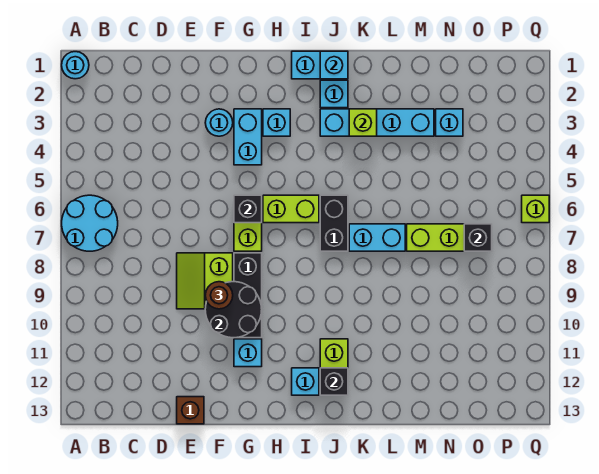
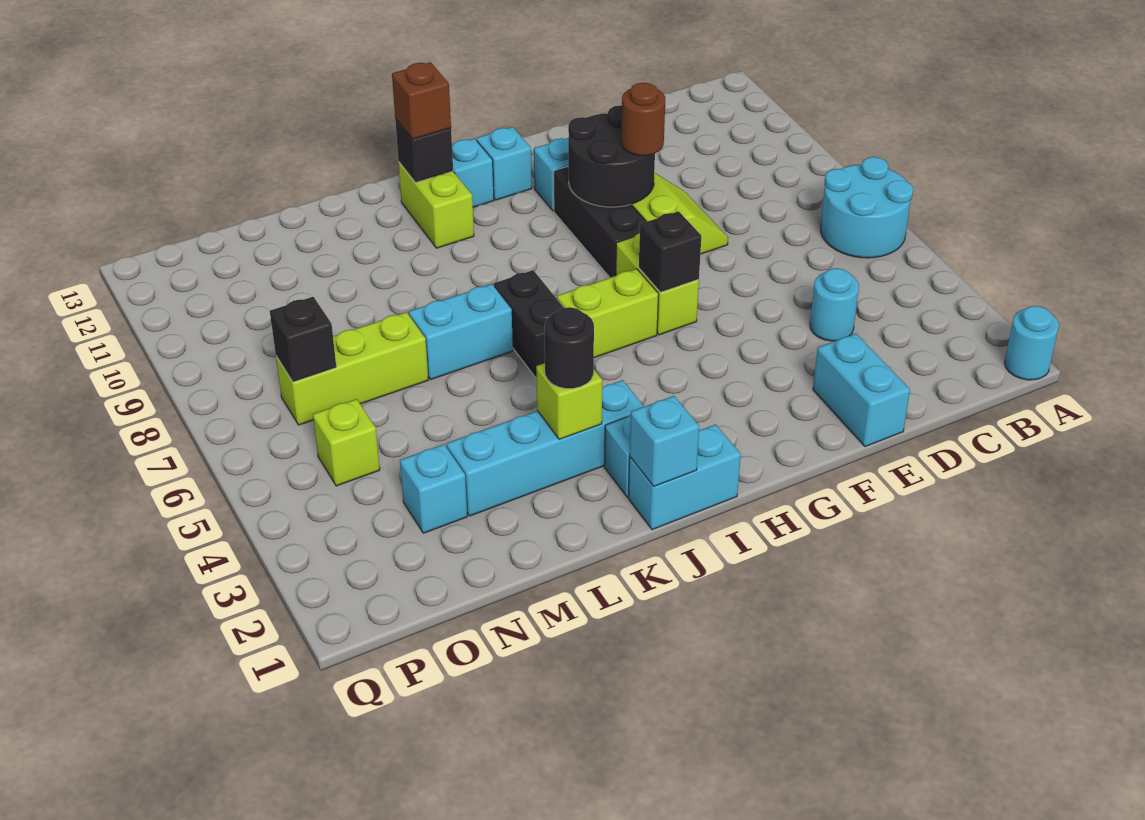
brown 1x1 brick [177,397,204,424] -> brown 1x1 brick moved to [392,62,451,139]
cyan 1x1 round brick [205,109,233,136] -> cyan 1x1 round brick moved to [810,268,859,341]
cyan 1x2 brick [234,109,262,165] -> cyan 1x2 brick moved to [813,334,910,447]
cyan 1x1 brick [263,109,290,136] -> cyan 1x1 brick moved to [476,127,532,200]
none -> black 1x1 round brick [545,307,594,389]
lime 1x1 brick [522,195,549,223] -> lime 1x1 brick moved to [313,399,380,486]

